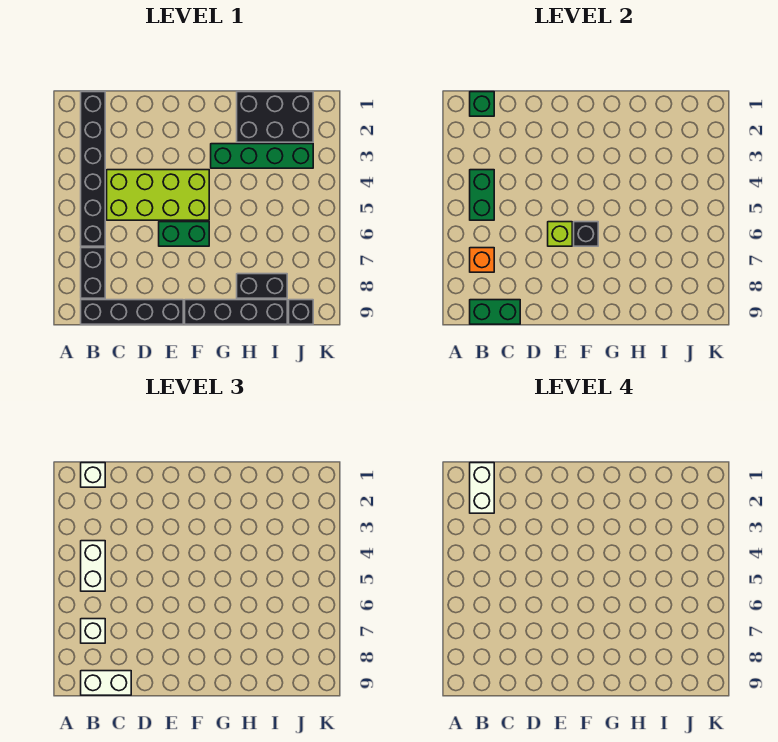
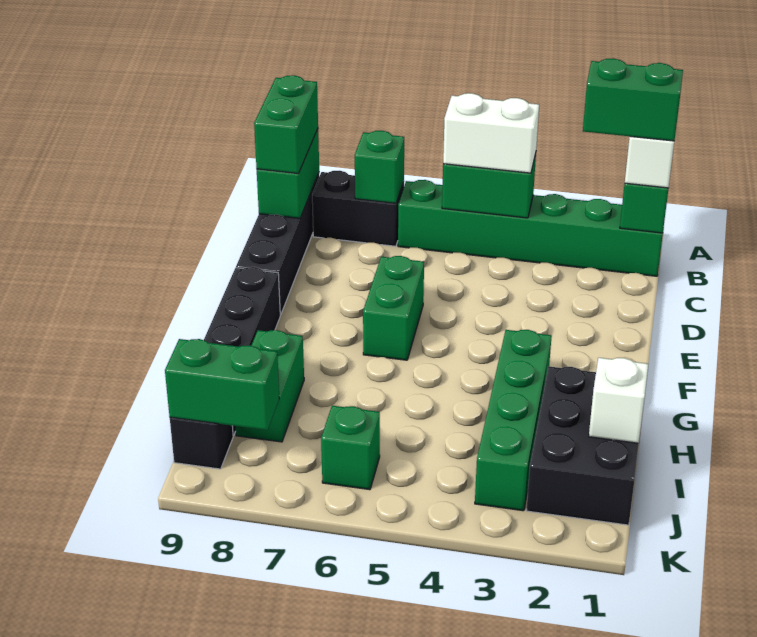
black 1x6 brick [81,92,105,246] -> green 1x6 brick [398,180,663,276]
white 1x2 brick [470,463,494,513] -> green 1x2 brick [583,58,683,141]
orange 1x1 brick [470,248,494,272] -> green 1x1 brick [355,131,404,203]
white 1x1 brick [81,619,105,643] -> white 1x1 brick moved to [589,358,648,443]
white 1x2 brick [81,671,131,695] -> green 1x2 brick [254,75,318,174]
lime 2x4 brick [107,170,209,220] -> none
lime 1x1 brick [548,222,572,246] -> none
black 1x1 brick [574,222,598,246] -> none
black 1x2 brick [237,274,287,298] -> green 1x2 brick [236,330,304,442]
none -> green 1x1 brick [321,406,380,490]
none -> green 1x2 brick [165,339,279,430]

